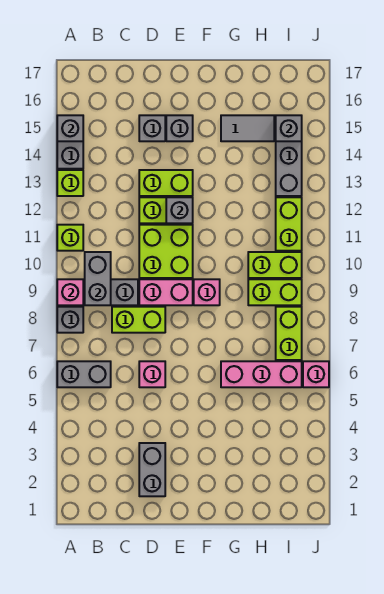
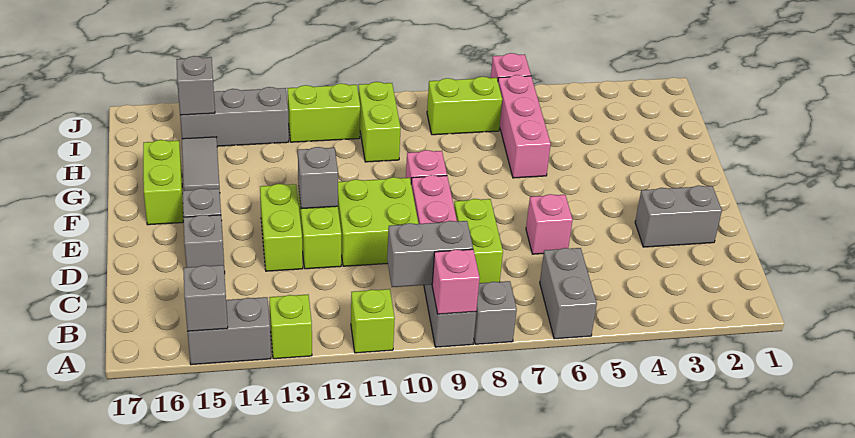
lime 1x2 brick [248,279,302,305] -> lime 1x2 brick moved to [143,140,183,225]

